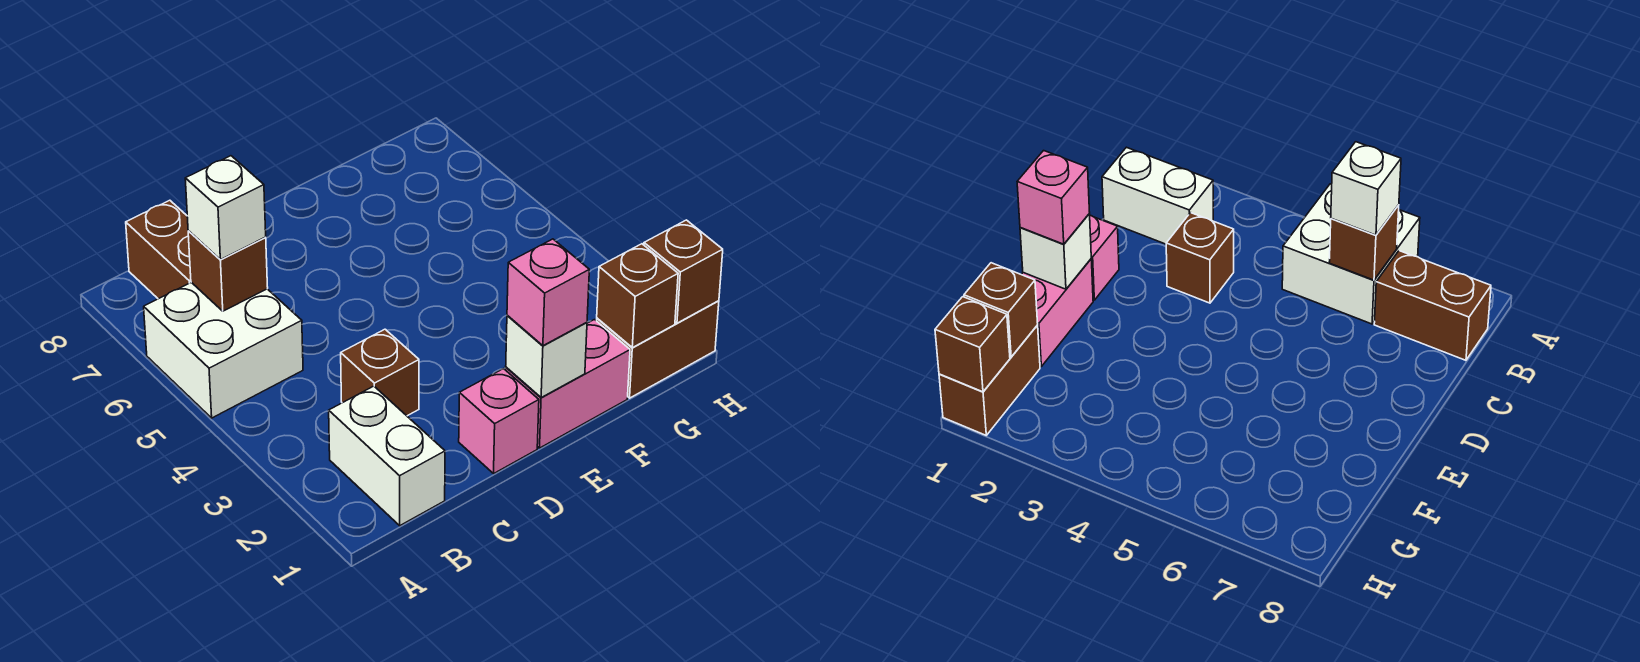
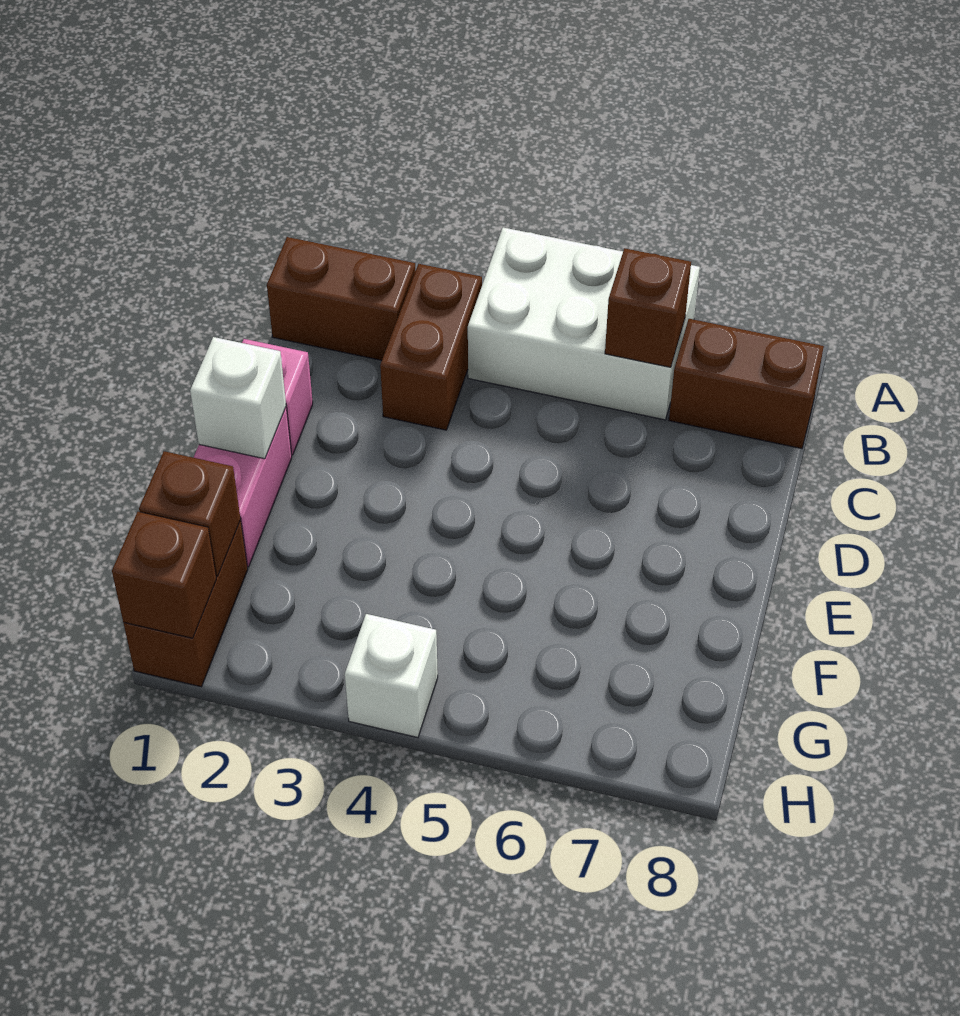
white 2x2 brick [144,282,303,418] -> white 2x3 brick [468,228,700,420]
white 1x2 brick [329,386,445,526] -> brown 1x2 brick [267,237,416,360]
white 1x1 brick [185,156,266,260] -> white 1x1 brick moved to [345,614,438,737]
brown 1x1 brick [341,329,419,416] -> brown 1x2 brick [380,264,482,430]
pink 1x1 brick [507,239,589,346] -> none

